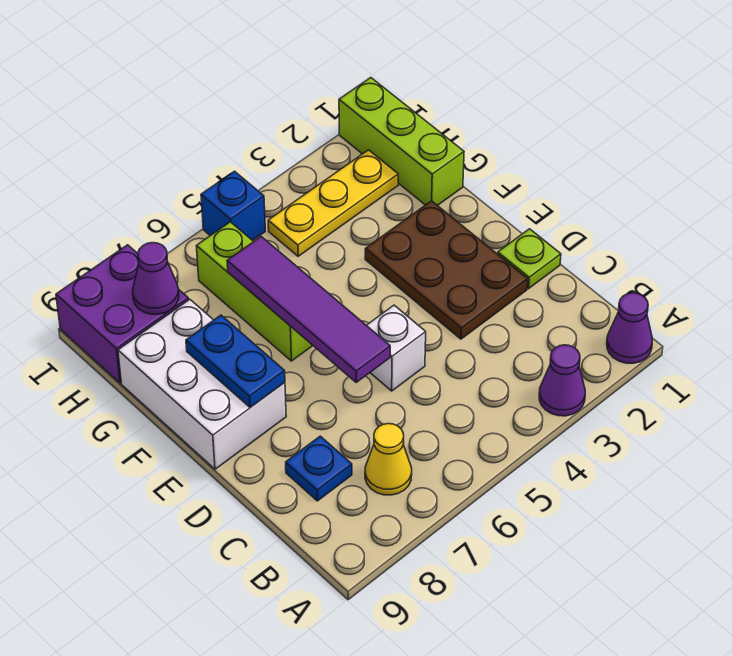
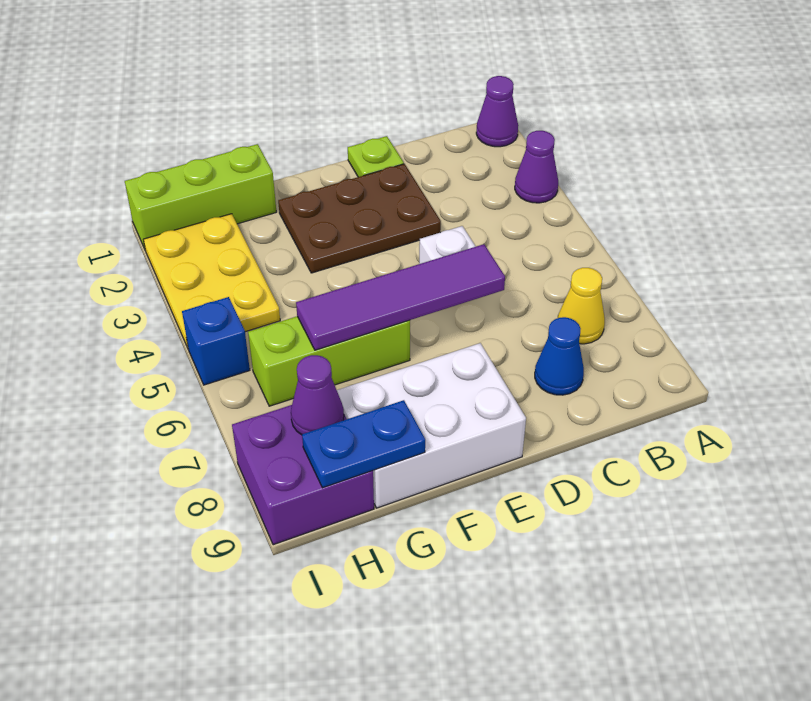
blue 1x1 plate [286,436,352,501] -> blue 1x1 cone [535,317,584,395]
blue 1x2 plate [186,315,285,407] -> blue 1x2 plate moved to [302,400,425,488]
yellow 1x3 plate [268,150,398,256] -> yellow 2x3 plate [143,214,280,348]

